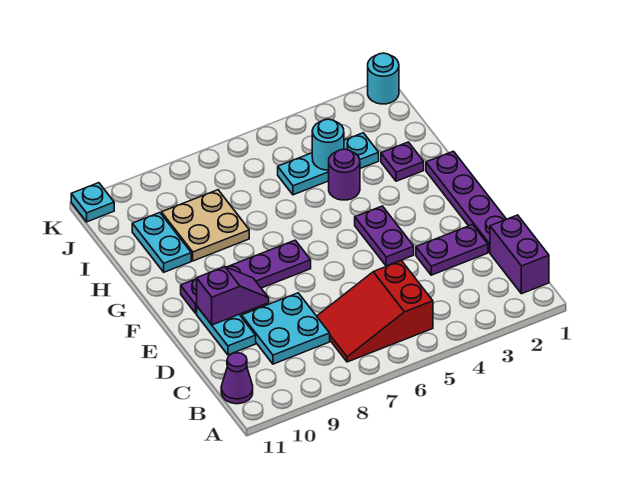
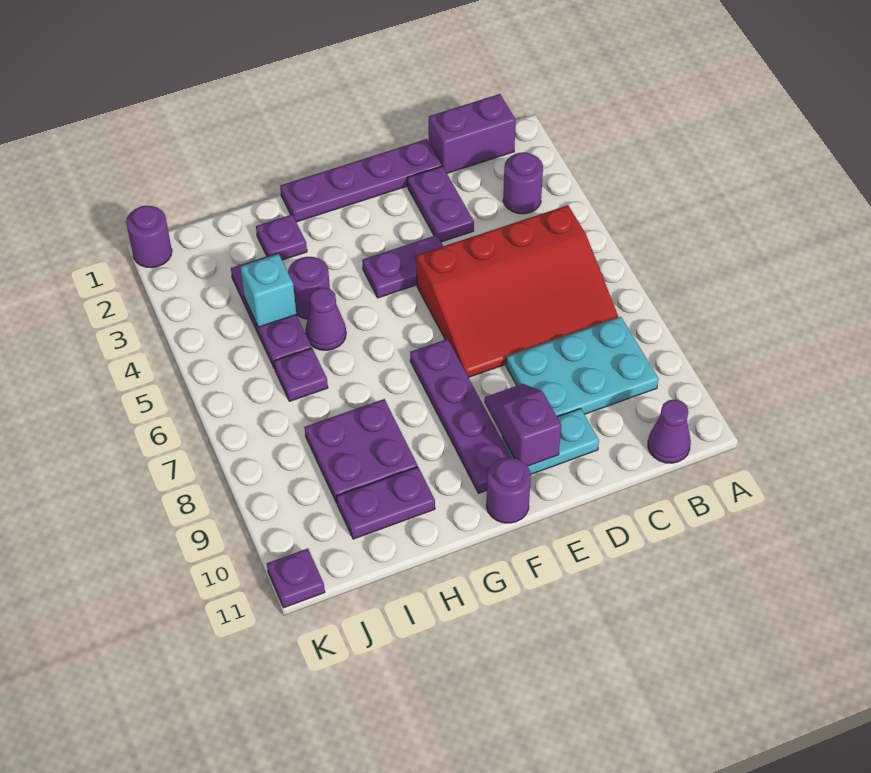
none -> purple 1x1 round brick [503,152,543,214]
red 2x3 slope [317,261,433,362] -> red 3x4 slope [416,205,618,377]
cyan 2x2 plate [242,293,330,364] -> cyan 2x3 plate [506,317,658,417]
none -> purple 1x1 round brick [486,458,531,523]
none -> purple 1x1 cone [305,288,346,350]
tan 2x2 plate [161,190,249,261] -> purple 2x2 plate [305,399,418,503]
cyan 1x2 plate [132,213,191,272] -> purple 1x2 plate [337,467,435,539]
cyan 1x3 plate [278,133,379,195] -> purple 1x3 plate [231,256,312,369]
cyan 1x1 round brick [312,119,344,170] -> cyan 1x1 brick [240,254,296,327]
none -> purple 1x1 plate [274,348,328,401]
cyan 1x1 round brick [368,53,399,104] -> purple 1x1 round brick [126,206,172,268]
cyan 1x1 plate [71,183,114,222] -> purple 1x1 plate [267,548,325,608]

